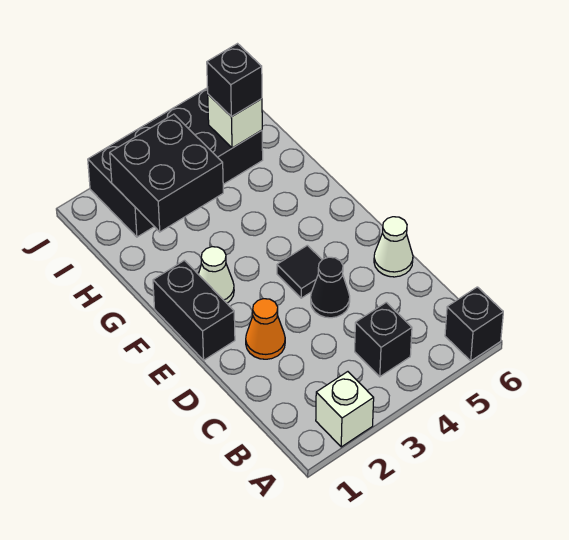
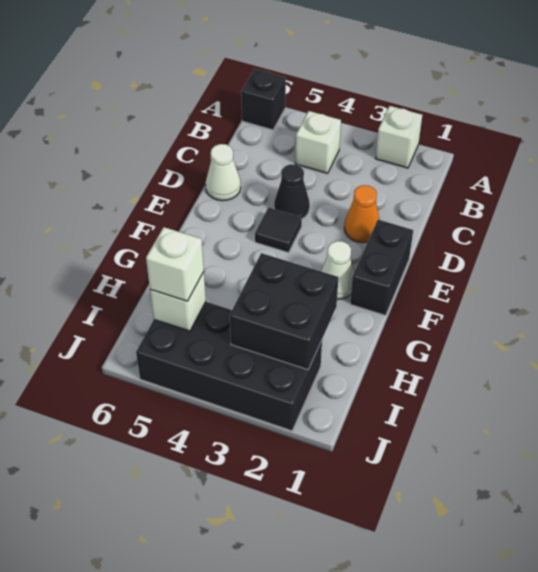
black 1x1 brick [355,302,412,377] -> white 1x1 brick [295,111,341,173]
black 1x1 brick [207,44,262,117] -> white 1x1 brick [146,227,204,301]

